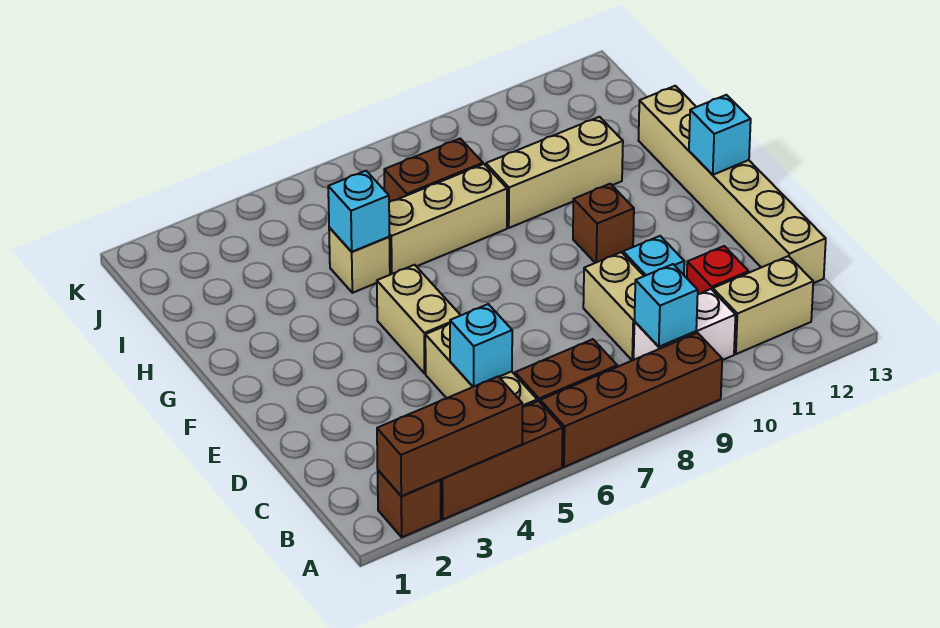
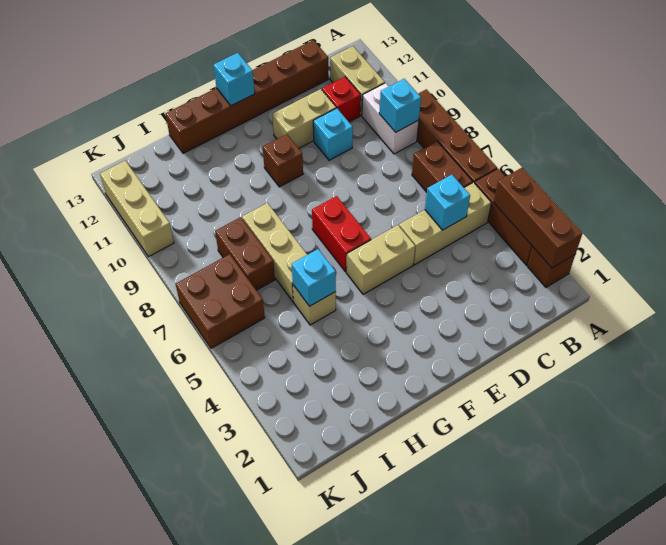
tan 1x2 brick [583,252,644,360] -> tan 1x2 brick moved to [272,89,336,148]
tan 1x6 brick [639,86,826,283] -> brown 1x6 brick [165,40,329,153]
none -> red 1x2 brick [312,196,371,272]
tan 1x3 brick [486,117,623,228] -> tan 1x3 brick moved to [100,161,174,257]
none -> brown 2x2 brick [176,254,265,348]

